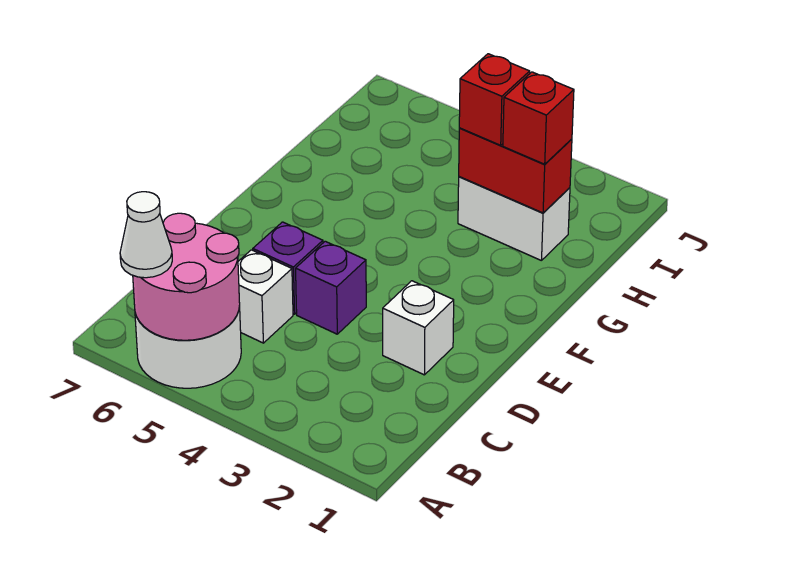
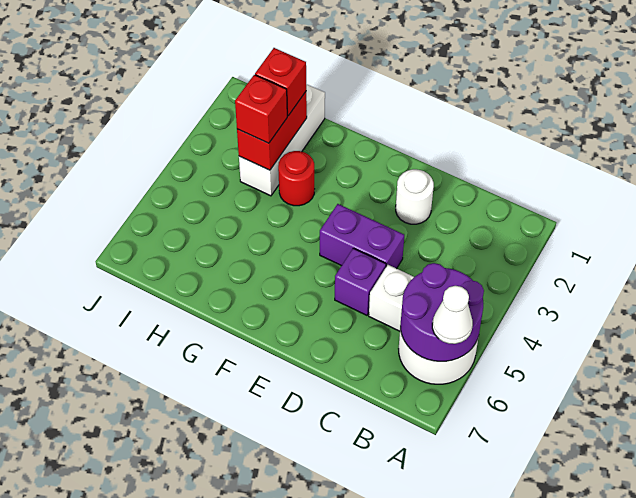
pink 2x2 round brick [133,213,240,340] -> purple 2x2 round brick [400,263,484,362]
white 1x1 brick [383,281,454,375] -> white 1x1 round brick [396,169,434,224]
purple 1x1 brick [296,241,366,334] -> purple 1x2 brick [320,204,404,269]
none -> red 1x1 round brick [278,151,314,206]
white 1x2 brick [458,177,570,261] -> white 1x3 brick [239,84,325,196]

